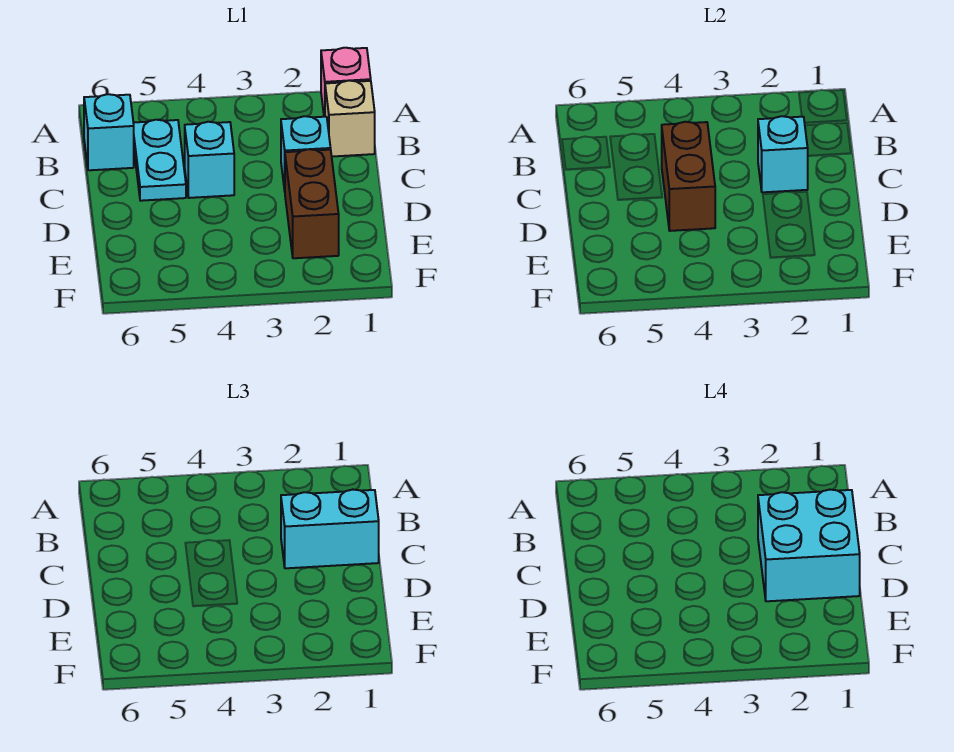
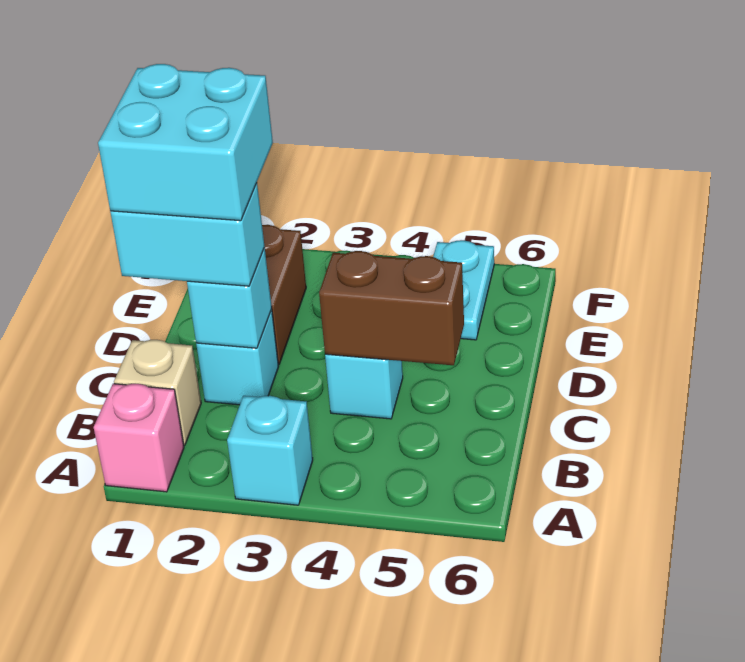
cyan 1x2 plate [134,120,186,201] -> cyan 1x2 plate moved to [433,240,494,340]
cyan 1x1 brick [84,94,134,170] -> cyan 1x1 brick moved to [227,396,313,505]
brown 1x2 brick [662,122,715,231] -> brown 1x2 brick turned to [319,251,464,365]

